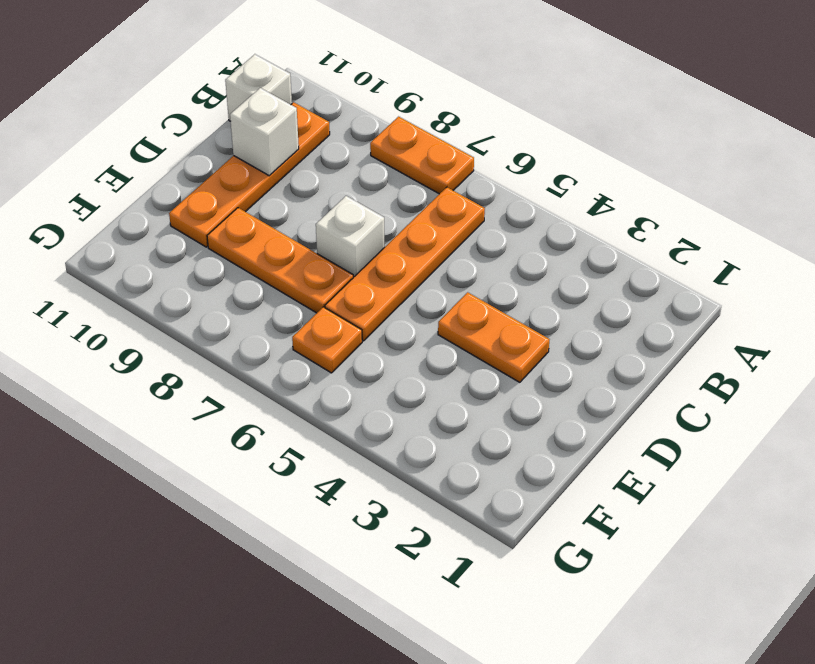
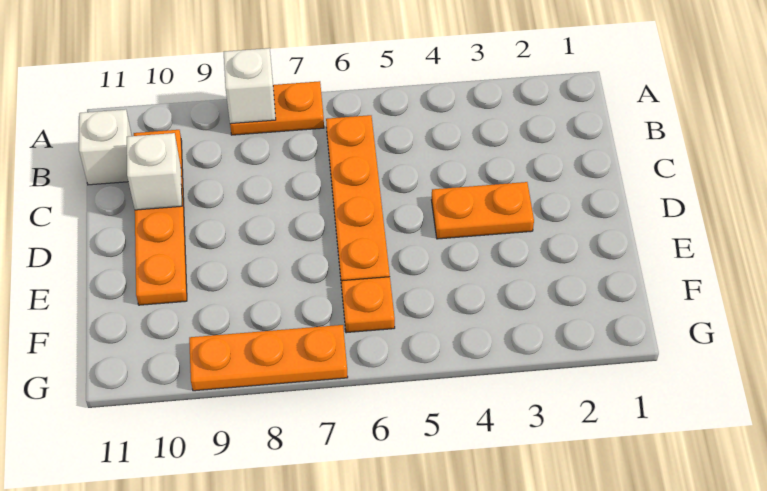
white 1x1 brick [316,196,384,278] -> white 1x1 brick moved to [224,48,276,124]
orange 1x3 plate [207,208,353,313] -> orange 1x3 plate moved to [189,325,348,391]

